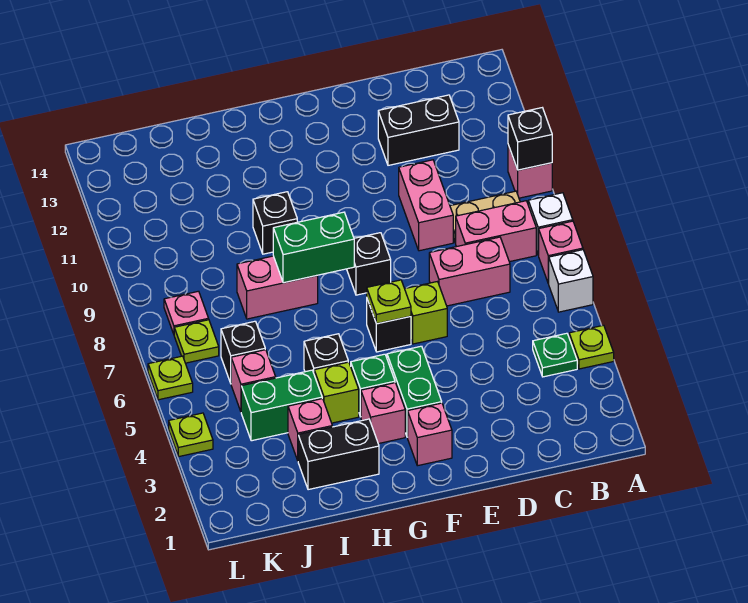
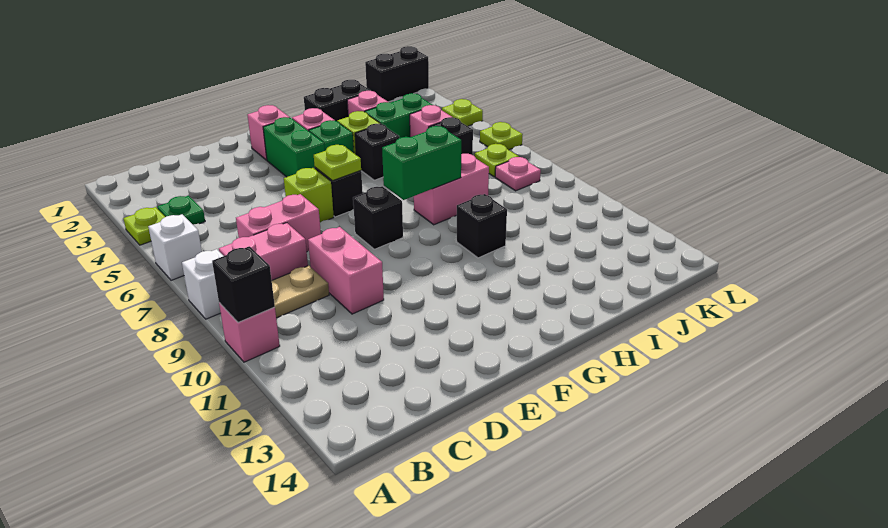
pink 1x1 brick [539,221,583,283] -> none
black 1x2 brick [378,95,459,165] -> black 1x2 brick moved to [365,46,429,102]

